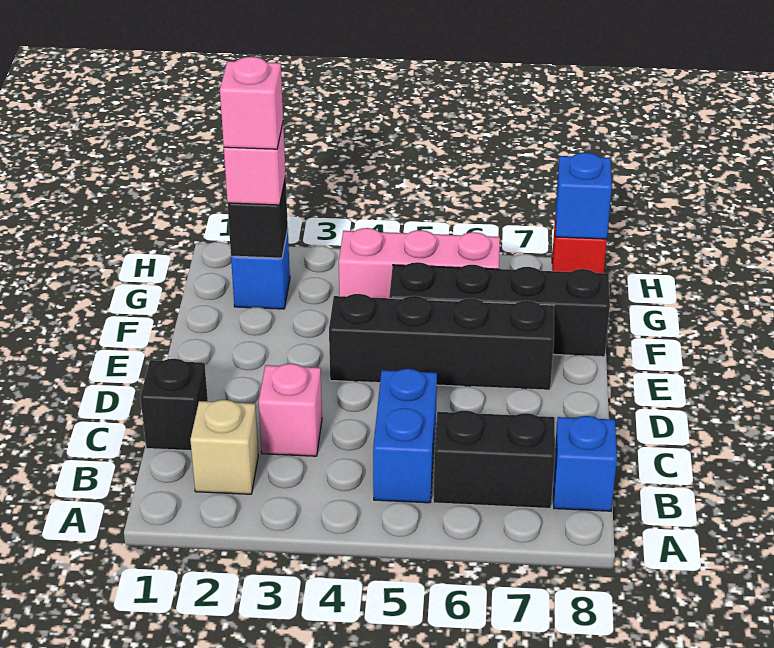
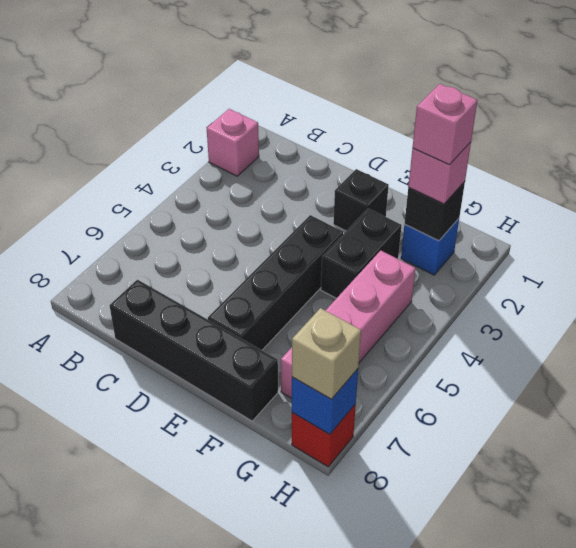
tan 1x1 brick [190,400,258,494] -> tan 1x1 brick moved to [292,308,361,399]
blue 1x2 brick [373,369,437,503] -> none
black 1x2 brick [433,410,555,508] -> black 1x2 brick moved to [321,209,402,298]
blue 1x1 brick [554,416,617,511] -> none
black 1x1 brick [140,359,208,451] -> black 1x1 brick moved to [333,169,389,231]
pink 1x1 brick [259,364,322,456] -> pink 1x1 brick moved to [207,109,259,176]
black 1x4 brick [389,262,610,357] -> black 1x4 brick turned to [110,280,278,421]
pink 1x3 brick [339,228,500,298] -> pink 1x4 brick [281,251,416,398]

